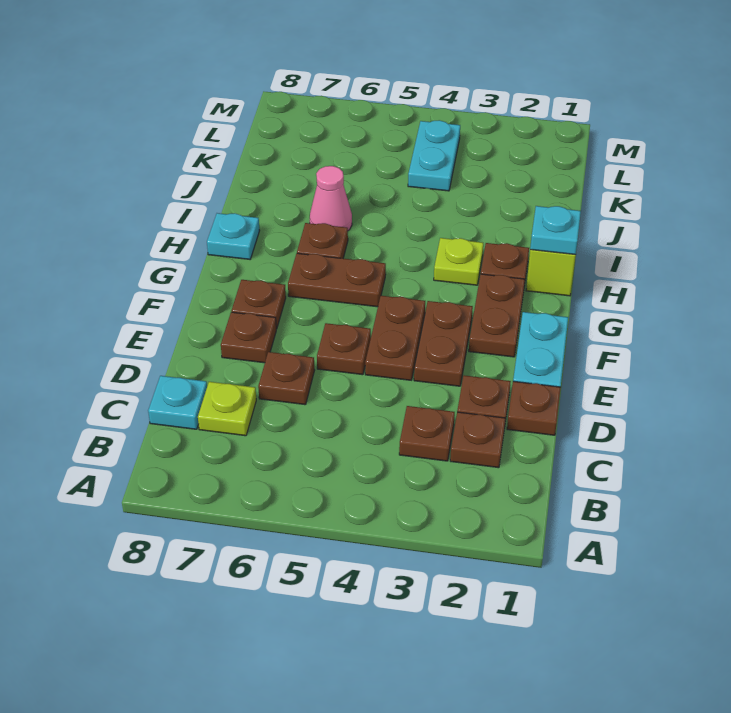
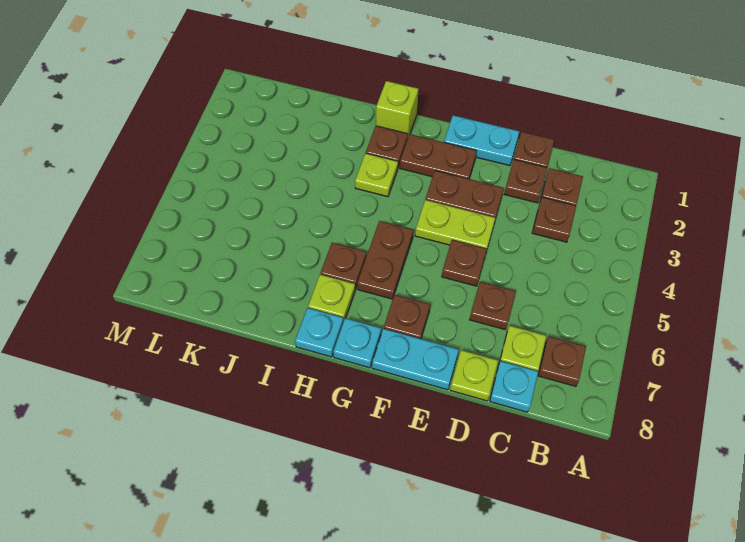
none -> lime 1x1 plate [450,350,498,401]
brown 1x2 plate [365,296,425,380] -> lime 1x2 plate [415,200,495,249]
brown 1x1 plate [221,312,276,363] -> brown 1x1 plate moved to [538,336,586,386]
cyan 1x1 plate [530,206,581,255] -> cyan 1x1 plate moved to [333,318,381,368]
none -> lime 1x1 plate [308,275,355,322]
pink 1x1 cone [310,166,352,231] -> none
cyan 1x2 plate [408,120,460,191] -> cyan 1x2 plate moved to [372,329,459,390]

